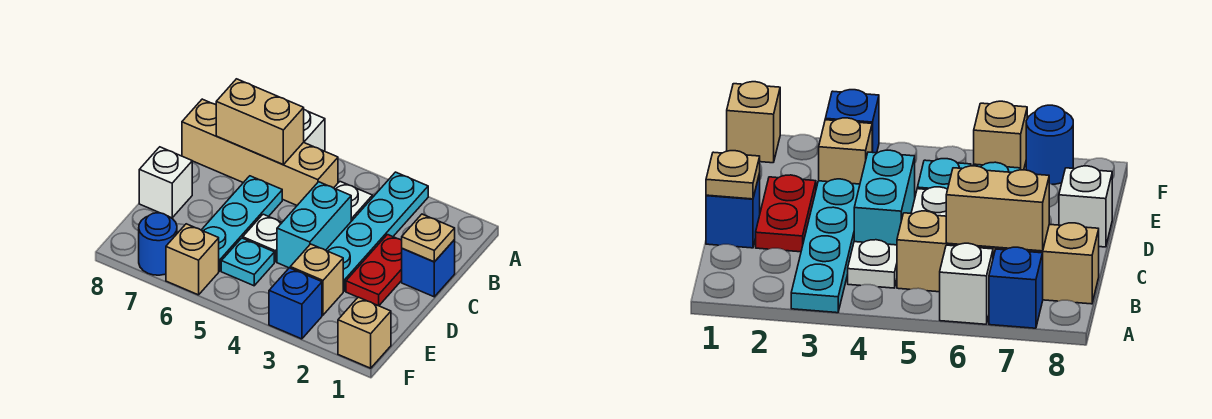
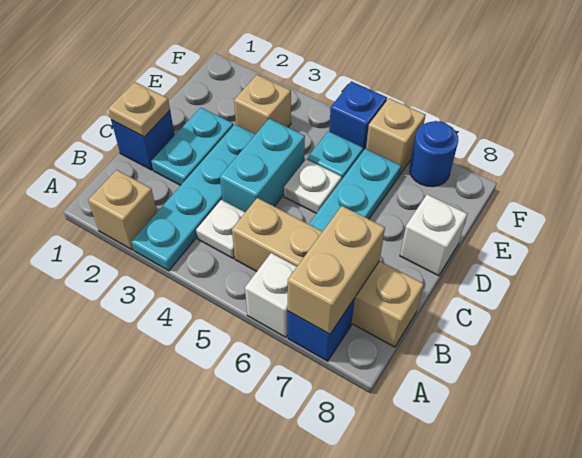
tan 1x2 brick [216,79,304,164] -> tan 1x2 brick turned to [288,206,385,334]
red 1x2 plate [346,235,402,306] -> cyan 1x2 plate [151,108,233,185]
tan 1x1 brick [338,297,391,368] -> tan 1x1 brick moved to [88,170,157,250]
blue 1x1 brick [269,268,322,339] -> blue 1x1 brick moved to [329,81,387,151]

